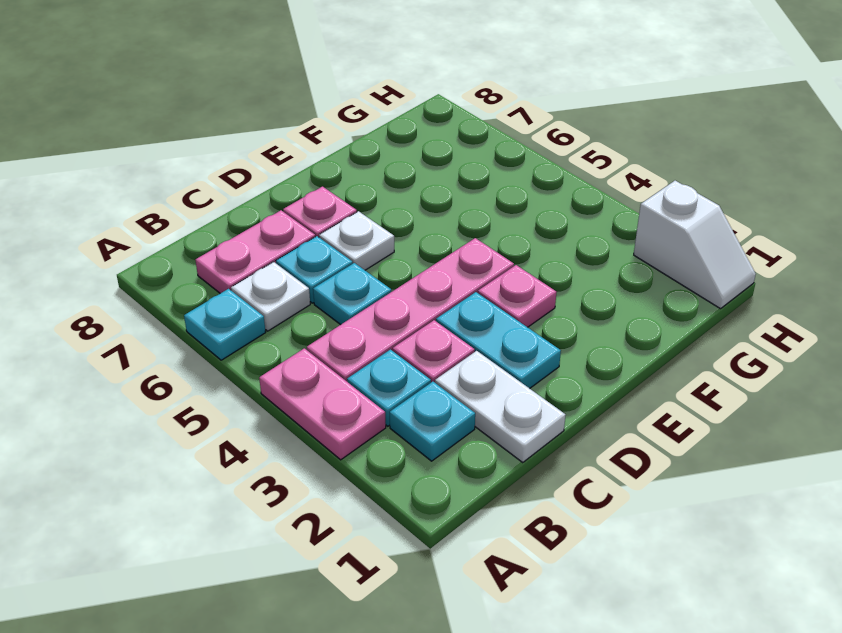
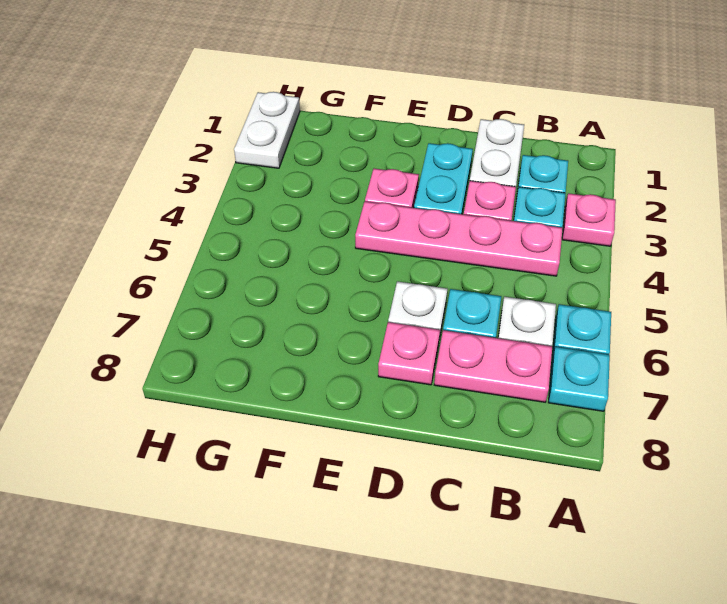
pink 1x2 plate [259,348,386,460] -> pink 1x1 plate [562,193,616,246]
cyan 1x1 plate [313,263,391,325] -> cyan 1x1 plate moved to [548,347,610,411]
white 1x2 slope [634,181,756,309] -> white 1x2 plate [234,92,300,168]

